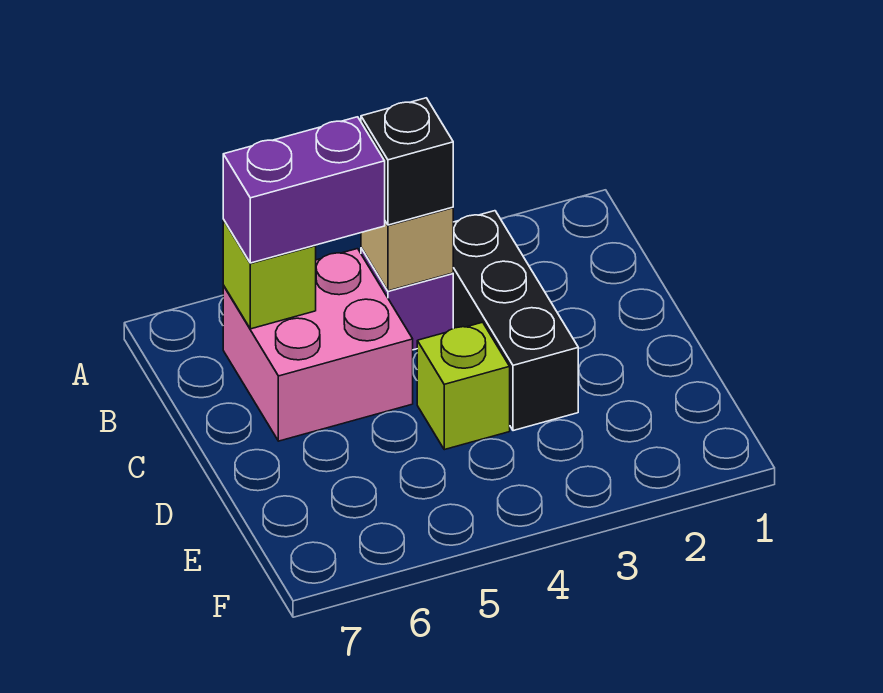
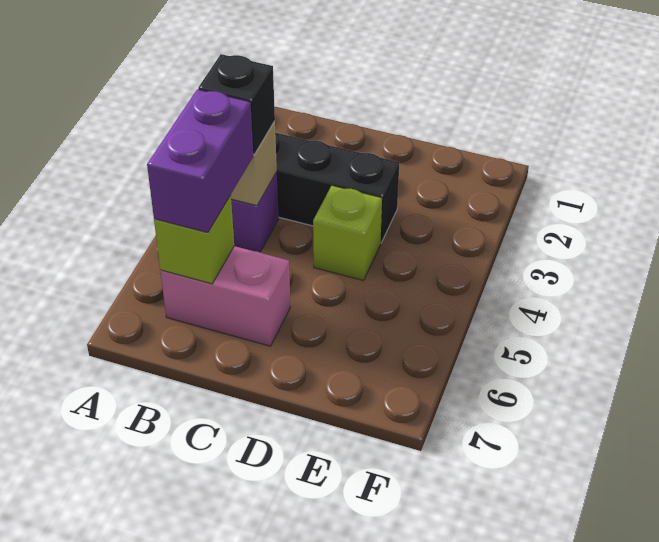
pink 2x2 brick [223,249,413,441] -> pink 1x2 brick [161,246,290,346]

